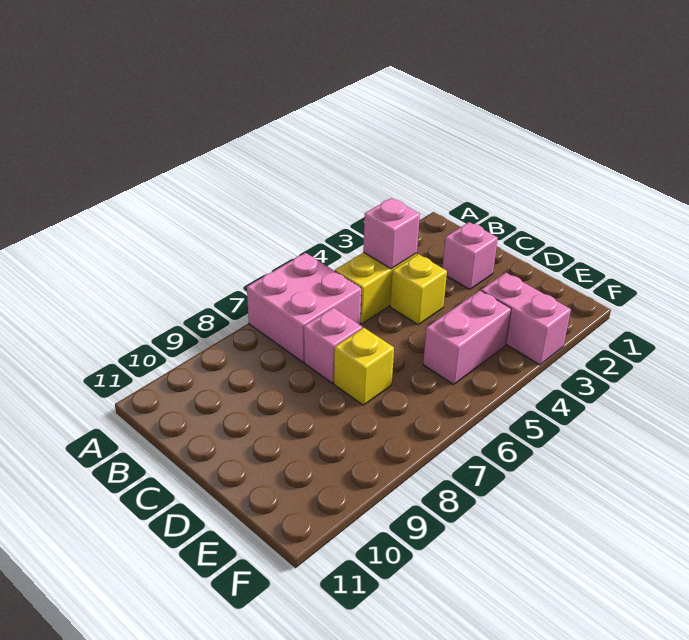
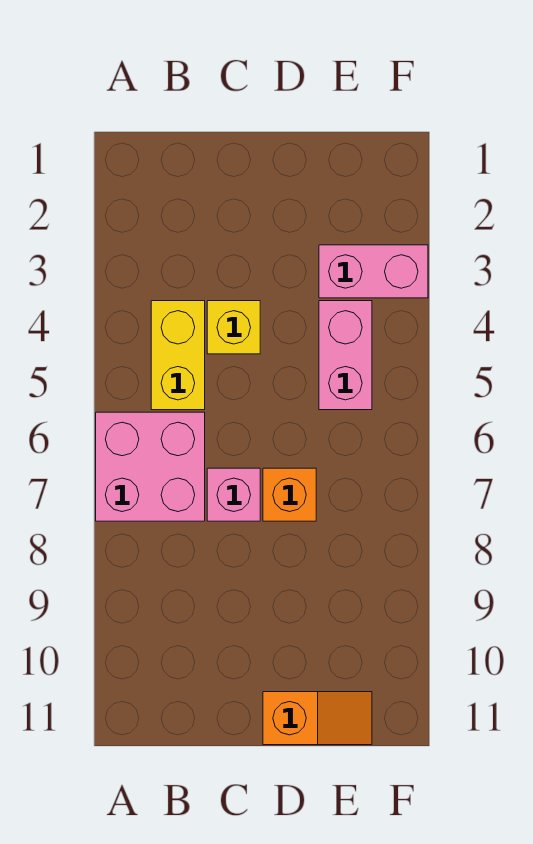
pink 1x1 brick [363,198,420,269] -> none
pink 1x1 brick [442,222,498,289] -> none
yellow 1x1 brick [334,328,394,405] -> orange 1x1 brick [263,468,316,521]
none -> orange 1x2 slope [263,692,372,745]

